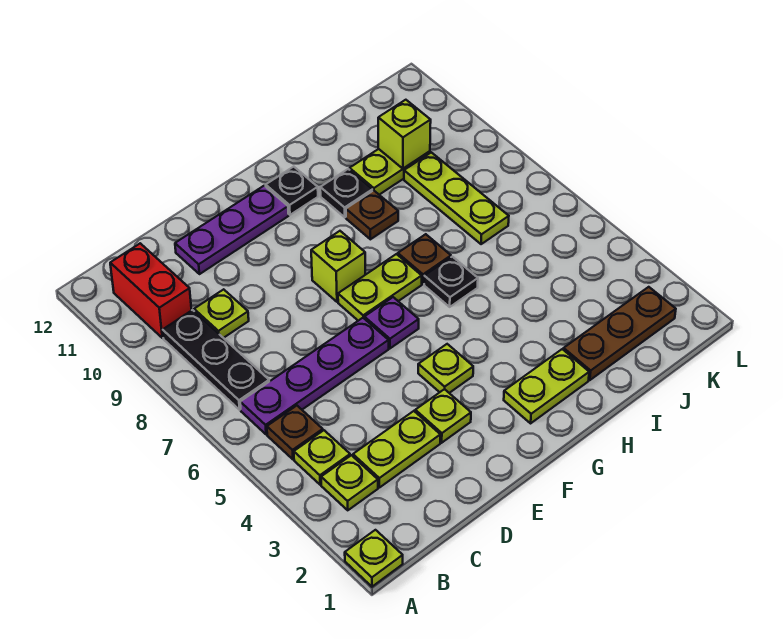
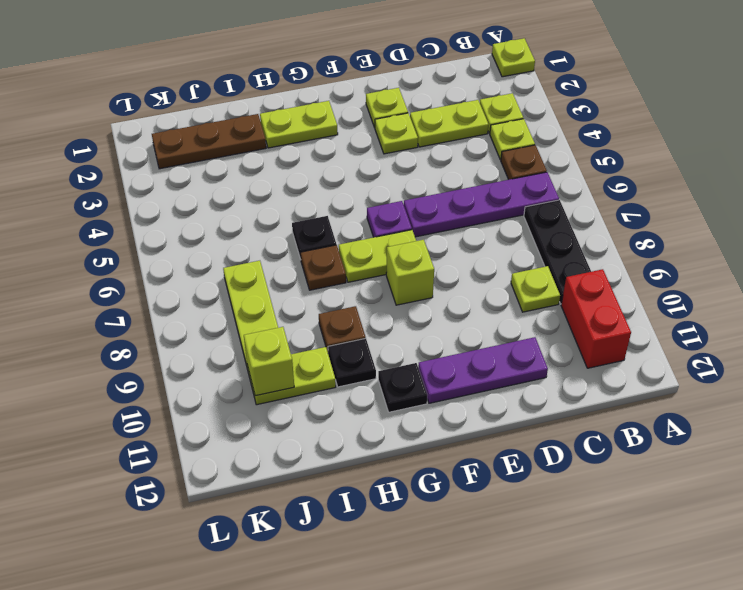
lime 1x1 plate [418,344,473,393] -> lime 1x1 plate moved to [366,88,408,128]

